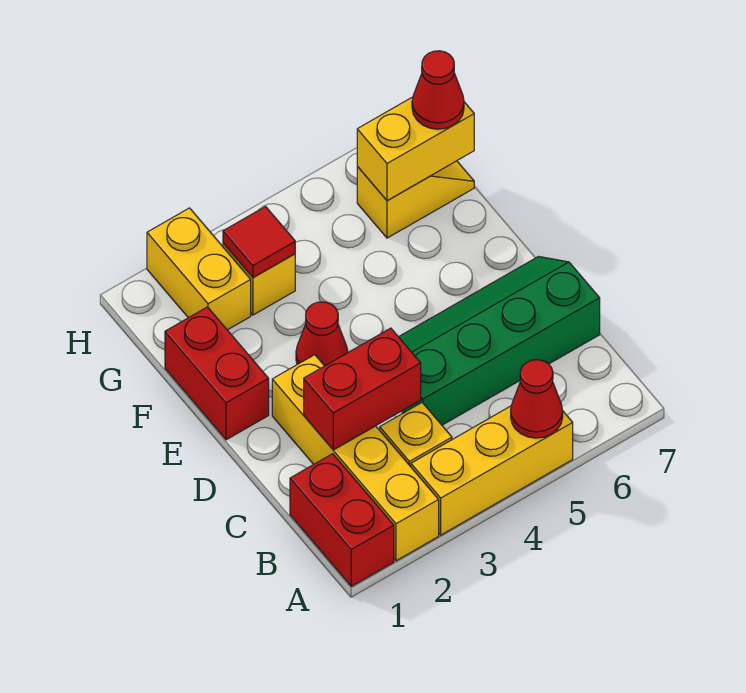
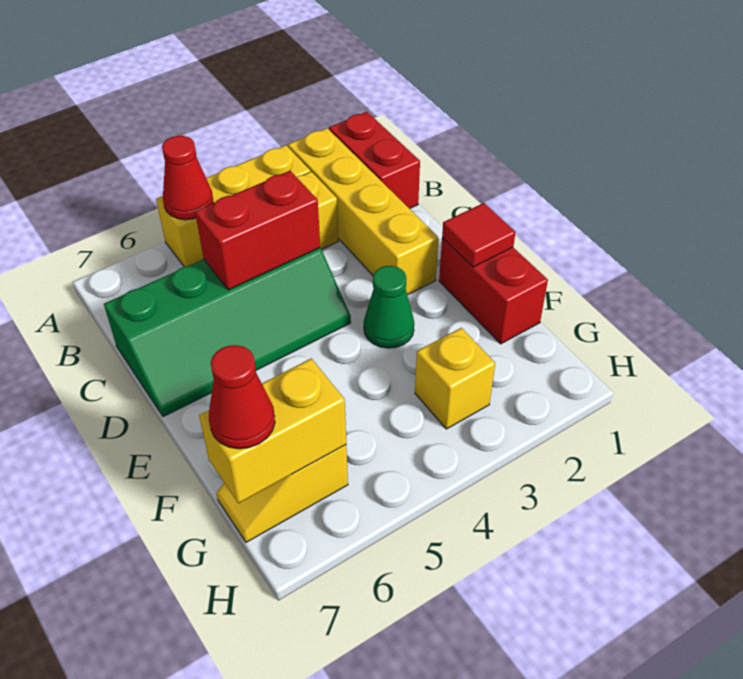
red 1x2 brick [304,328,421,450] -> red 1x2 brick moved to [195,171,320,290]
red 1x1 cone [296,302,348,366] -> green 1x1 cone [364,266,414,348]
yellow 1x2 brick [147,208,251,330] -> none
red 1x1 tile [223,207,295,277] -> red 1x1 tile moved to [442,203,516,267]

